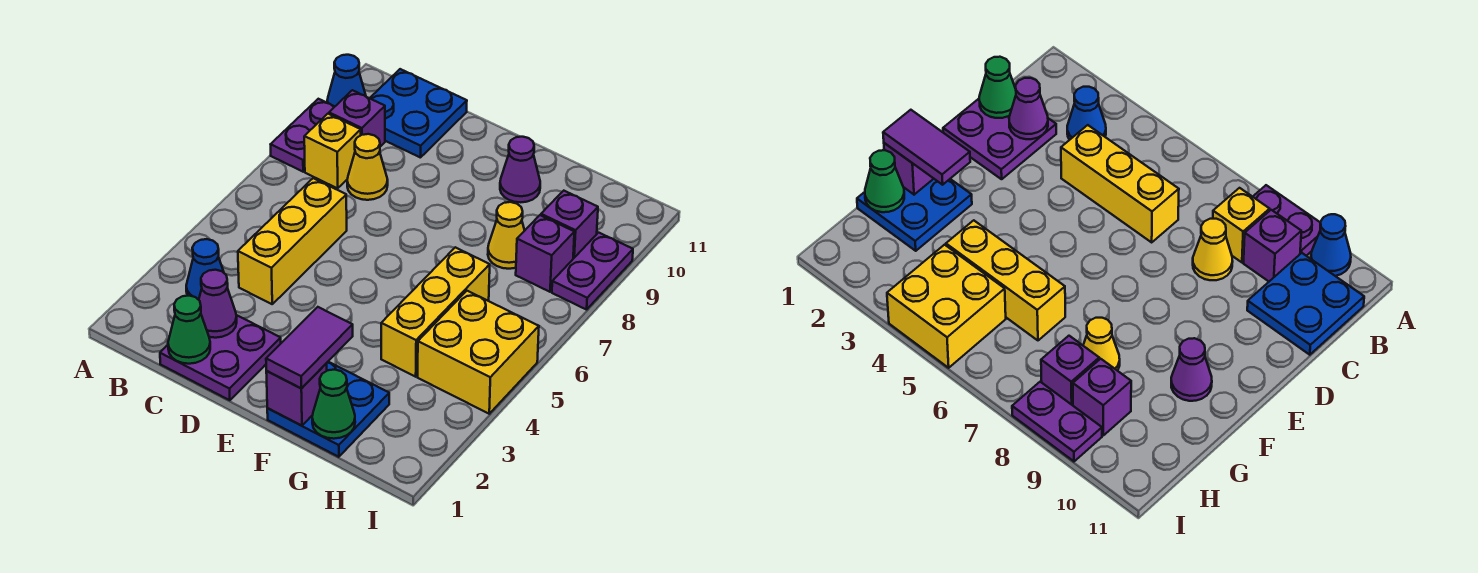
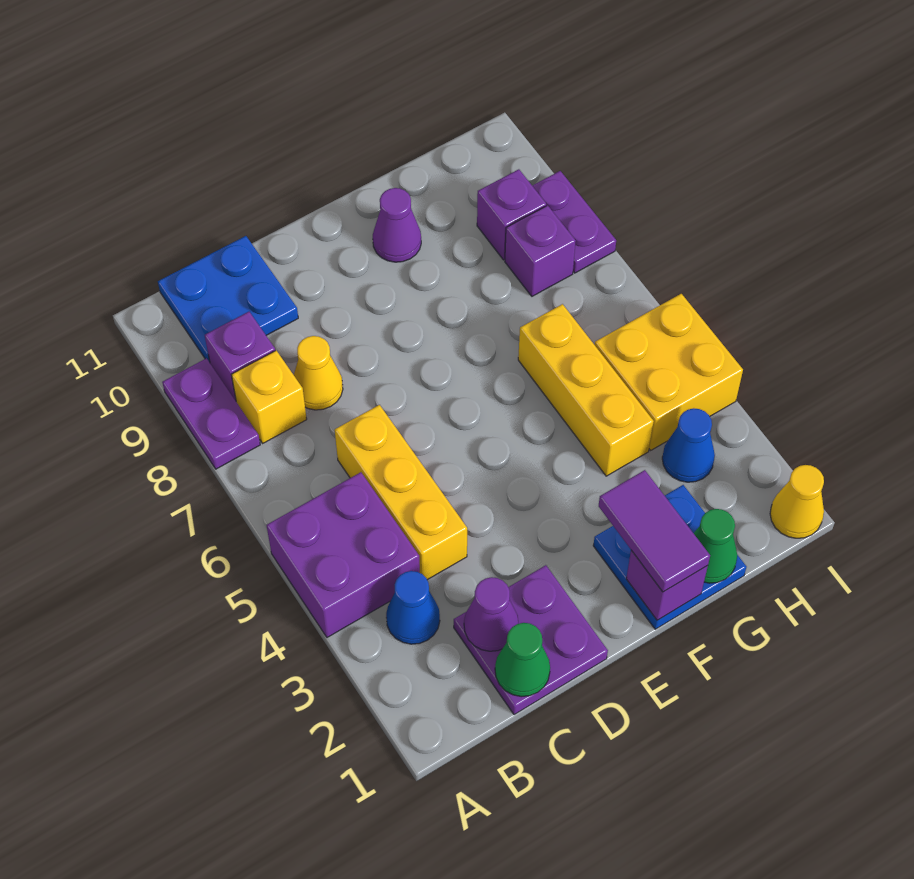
none -> purple 2x2 brick [267,472,420,637]
blue 1x1 cone [327,55,366,106] -> blue 1x1 cone moved to [662,408,715,482]
yellow 1x1 cone [488,202,525,269] -> yellow 1x1 cone moved to [770,465,824,538]

